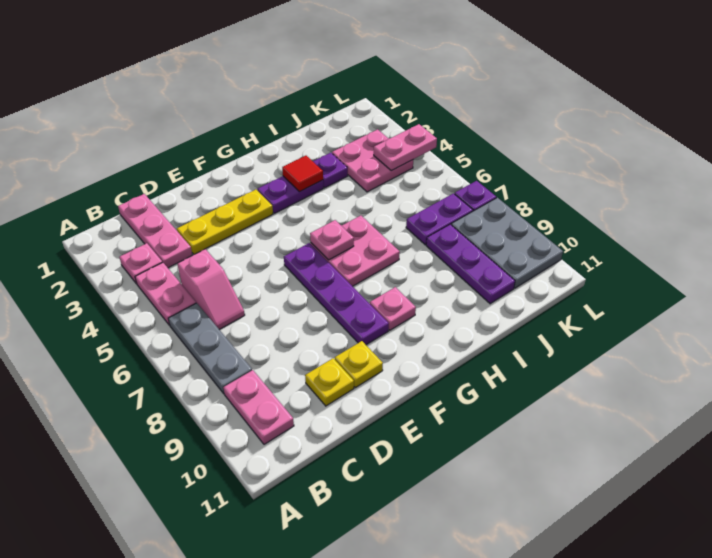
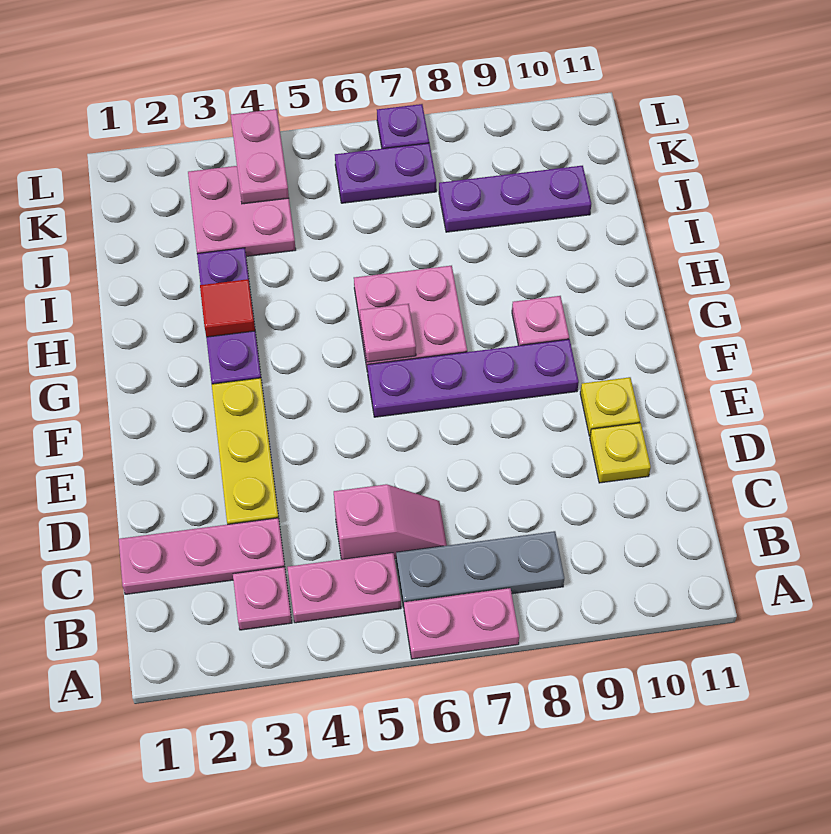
pink 1x2 plate [223,370,294,444] -> pink 1x2 plate moved to [404,588,519,659]
purple 1x2 plate [406,193,473,245] -> purple 1x2 plate turned to [335,143,436,203]
grey 2x3 plate [451,198,563,288] -> none

